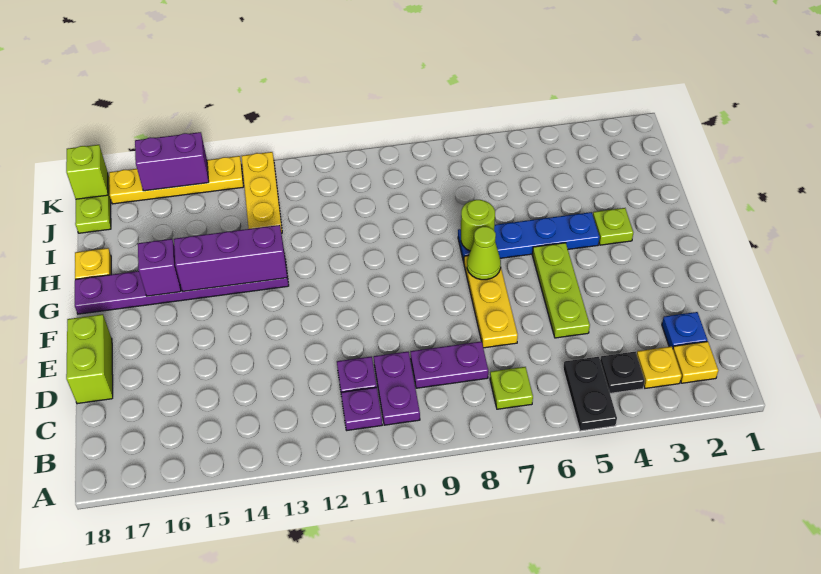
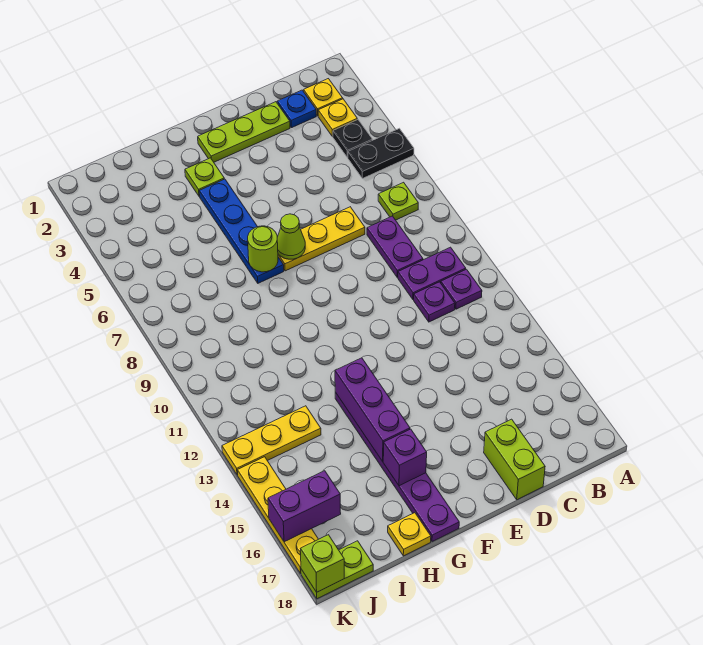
lime 1x3 plate [532,243,590,338] -> lime 1x3 plate moved to [198,102,290,162]
lime 1x2 brick [66,314,113,404] -> lime 1x2 brick turned to [484,419,545,500]
purple 1x2 brick [135,132,209,191] -> purple 1x2 brick turned to [268,471,341,542]

